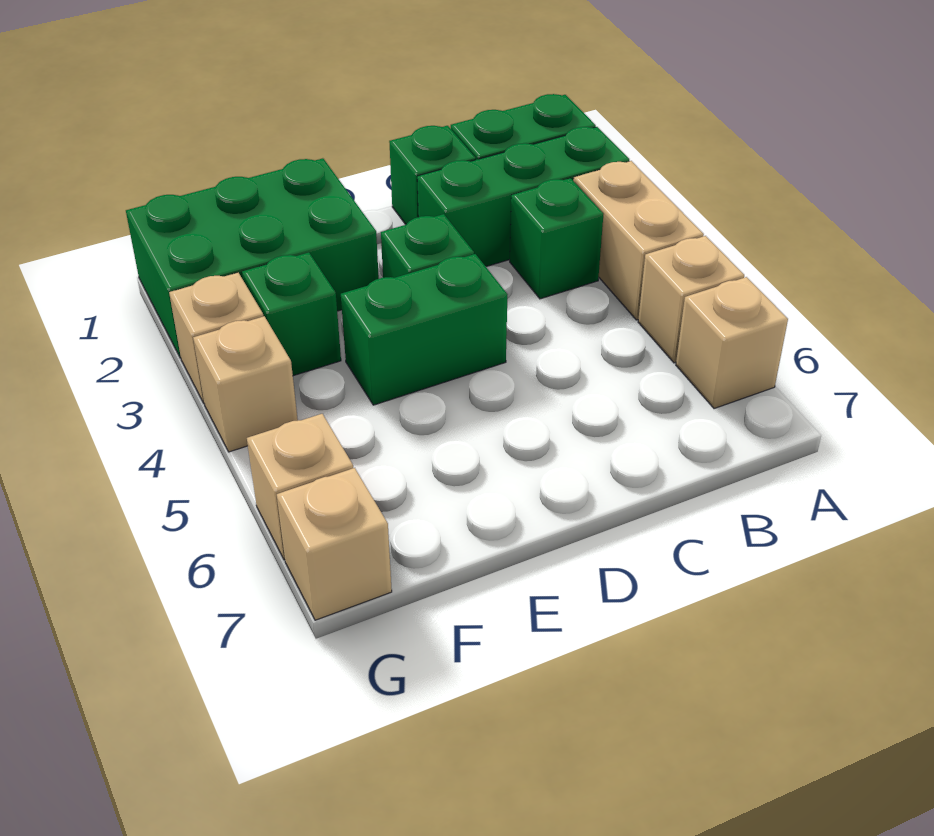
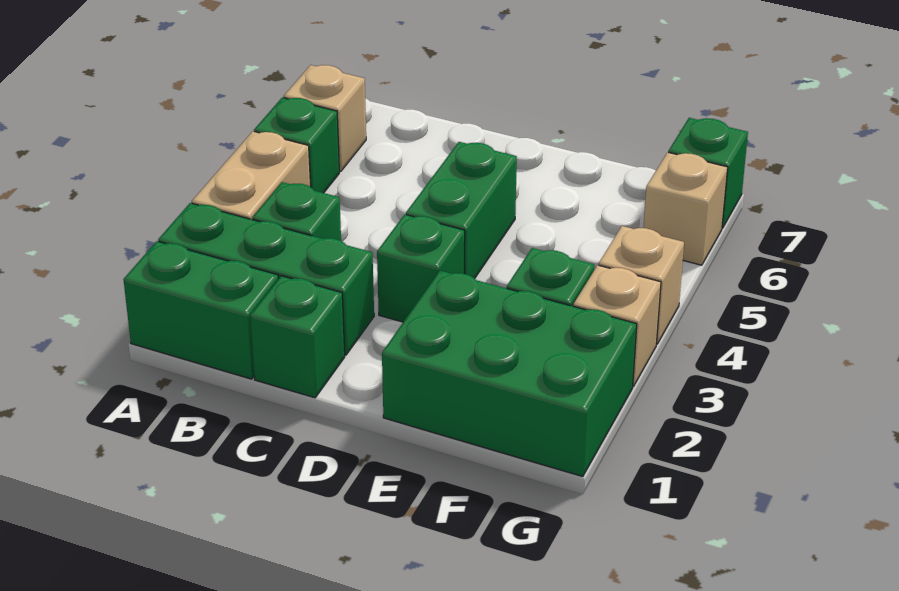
tan 1x1 brick [638,236,744,363] -> green 1x1 brick [254,97,339,193]
green 1x2 brick [341,254,508,405] -> green 1x2 brick turned to [406,142,517,278]
tan 1x1 brick [277,468,392,620] -> green 1x1 brick [668,118,748,228]

